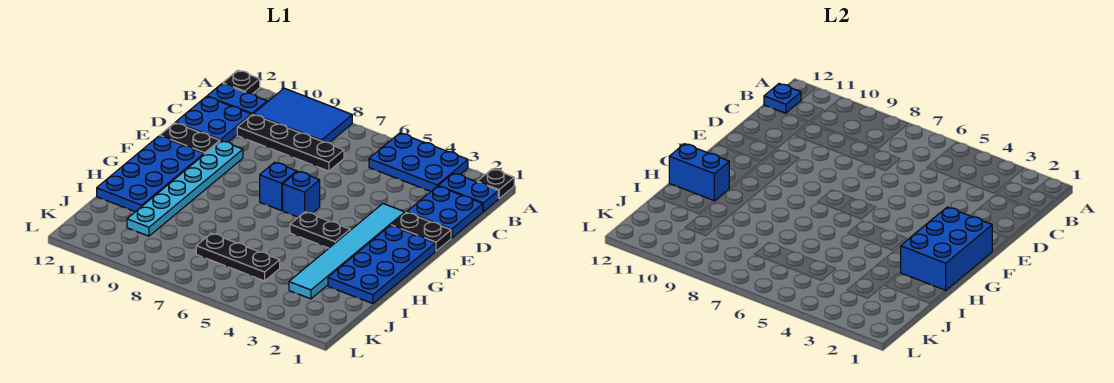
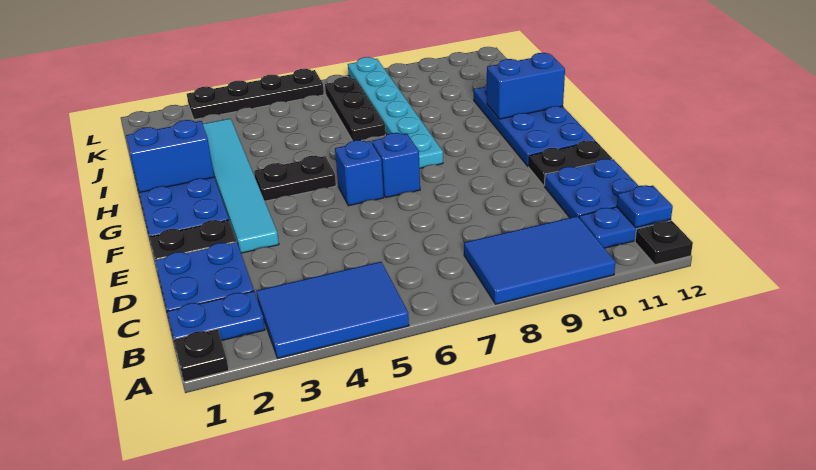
blue 2x3 plate [369,133,468,191] -> blue 2x3 tile [256,262,409,358]
black 1x4 plate [237,115,344,171] -> black 1x4 plate moved to [187,69,324,120]
cyan 1x6 plate [127,141,243,236] -> cyan 1x6 plate moved to [348,57,443,168]
blue 2x3 brick [901,207,992,291] -> blue 1x2 brick [126,120,214,193]
black 1x3 plate [196,233,280,281] -> black 1x3 plate turned to [325,77,385,141]

